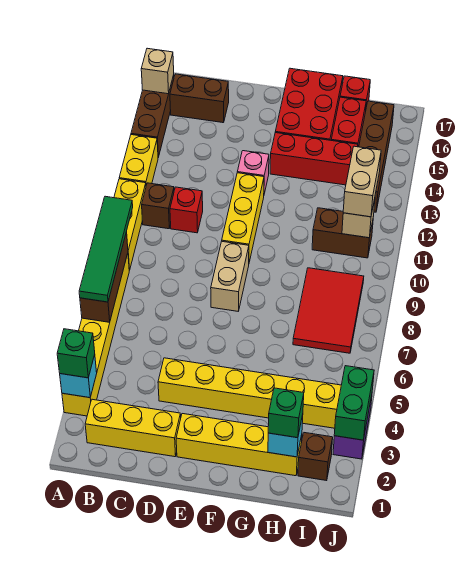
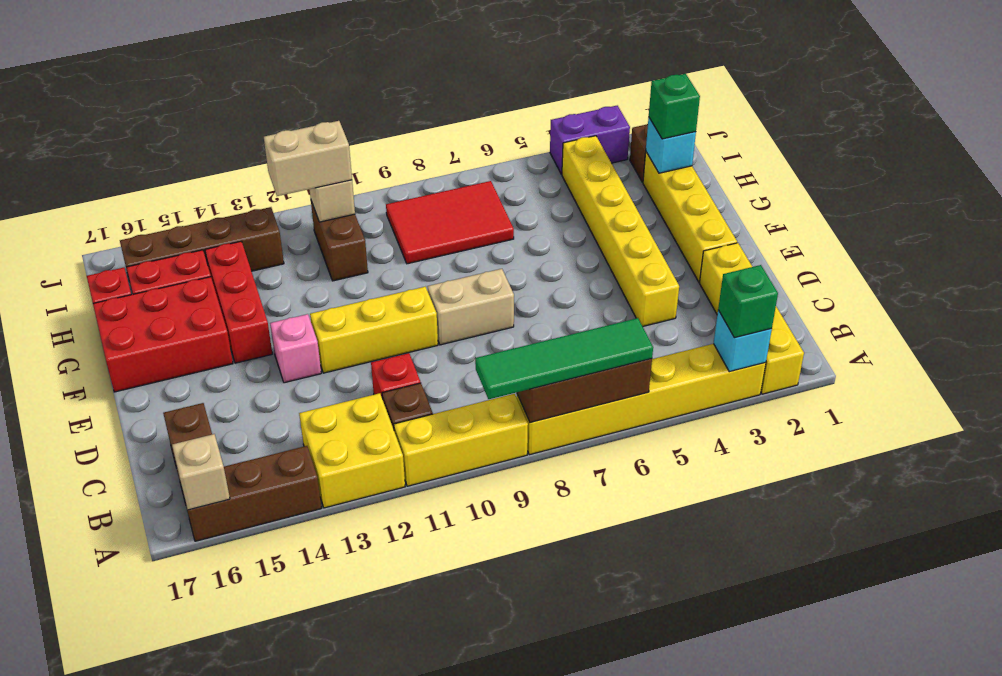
yellow 1x2 brick [119,135,158,185] -> yellow 2x2 brick [299,393,405,508]
yellow 1x3 brick [85,399,181,457] -> yellow 1x4 brick [699,243,804,394]
green 1x2 brick [334,366,374,440] -> none

